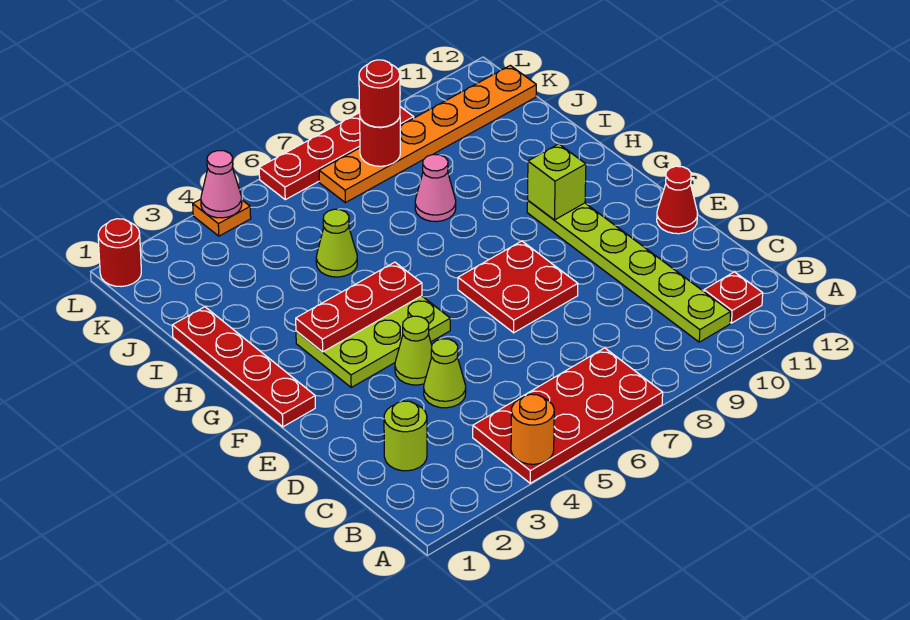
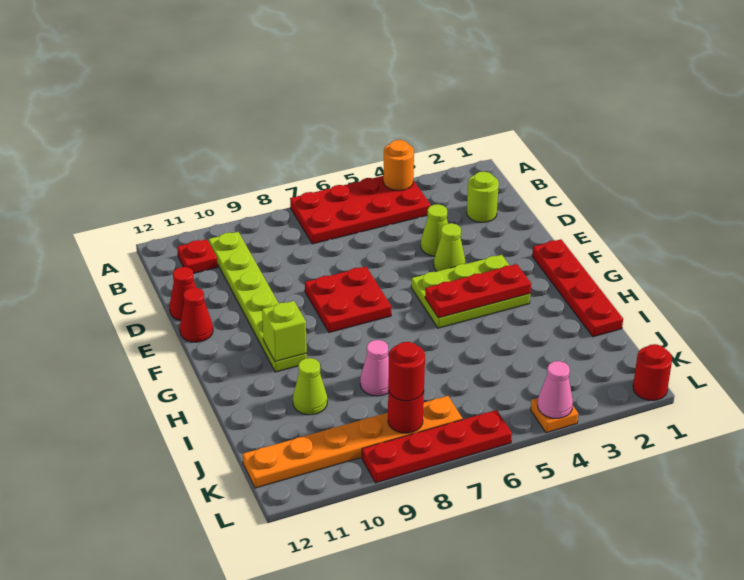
none -> red 1x1 cone [169,267,196,320]
lime 1x1 cone [316,209,357,277] -> lime 1x1 cone moved to [293,358,327,415]

